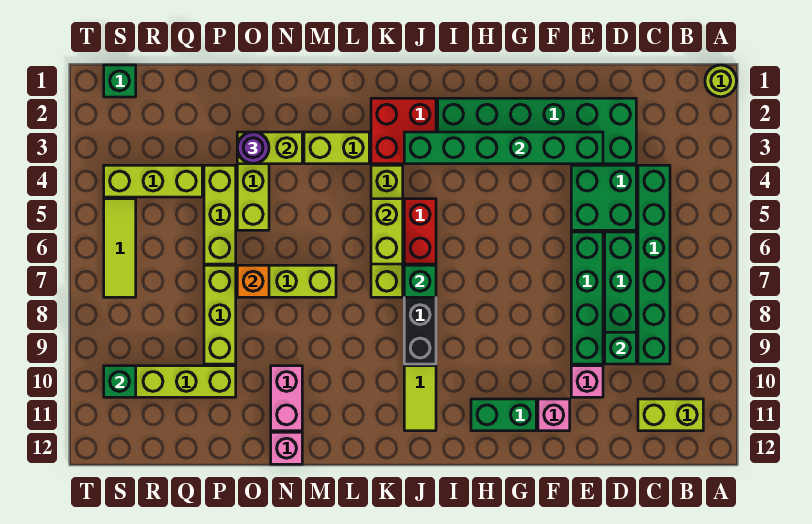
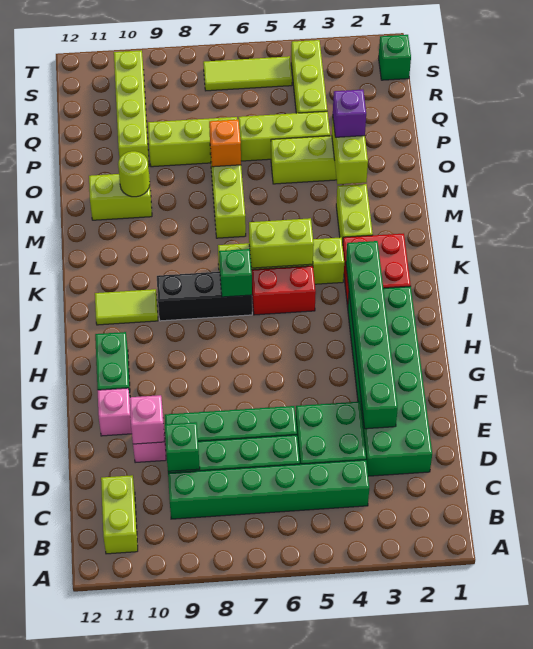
lime 1x1 round brick [705,65,737,97] -> lime 1x1 round brick moved to [118,151,150,197]
pink 1x2 brick [271,366,302,431] -> lime 1x2 brick [89,174,152,220]
pink 1x1 brick [271,432,302,464] -> pink 1x1 brick moved to [130,395,165,444]
purple 1x1 round brick [237,132,269,164] -> purple 1x1 brick [333,90,366,137]
green 1x1 brick [104,366,136,397] -> none

